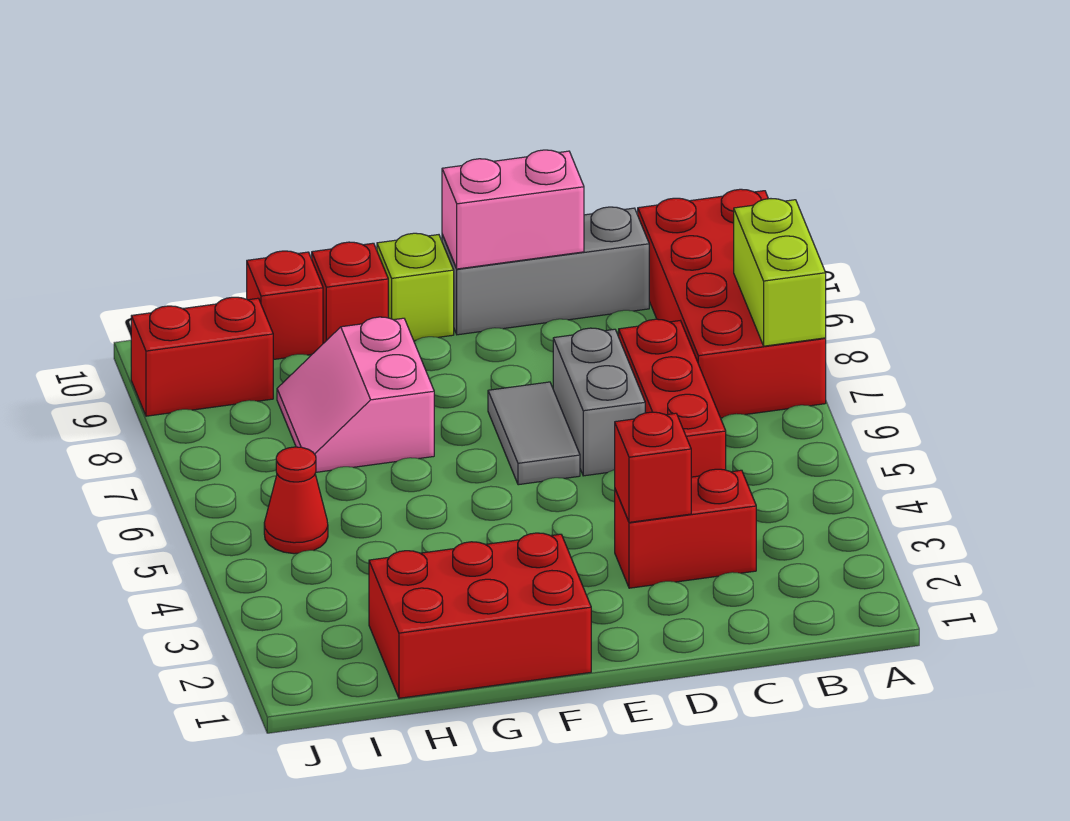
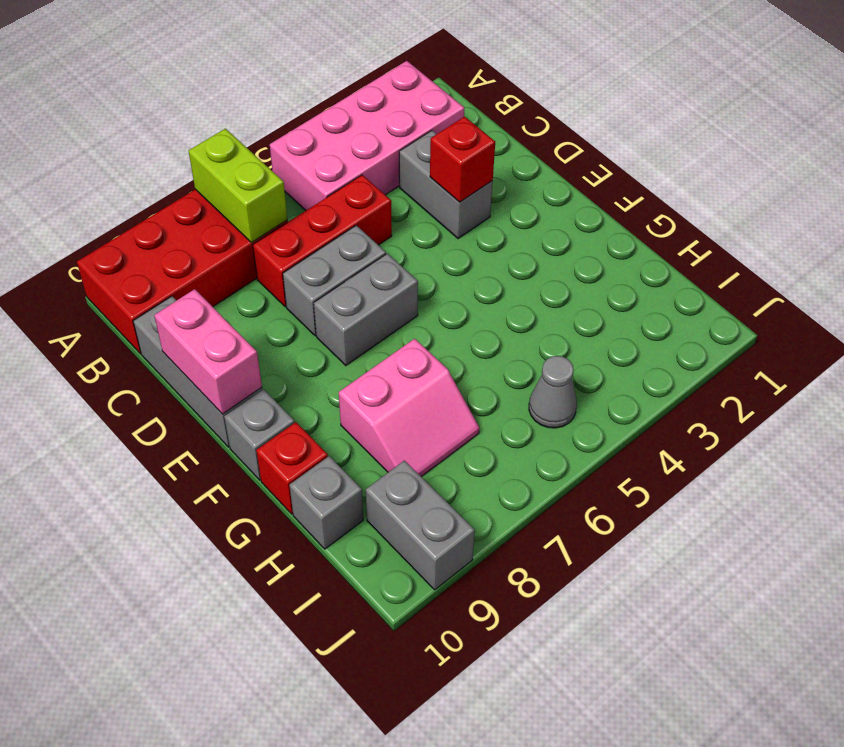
none -> pink 2x4 brick [270,61,464,210]
lime 1x2 brick [734,199,826,346] -> lime 1x2 brick turned to [189,129,287,242]
red 1x2 brick [615,469,756,588] -> grey 1x2 brick [399,130,493,239]
grey 1x2 tile [488,382,580,485] -> grey 1x2 brick [314,254,418,366]
red 2x3 brick [369,533,591,698] -> none
lime 1x1 brick [377,233,454,341] -> grey 1x1 brick [224,389,295,480]
red 1x1 brick [247,251,323,360] -> grey 1x1 brick [289,456,363,549]
red 1x1 cone [264,447,328,554] -> grey 1x1 cone [529,356,577,428]
red 1x2 brick [131,297,273,416] -> grey 1x2 brick [366,461,475,590]

